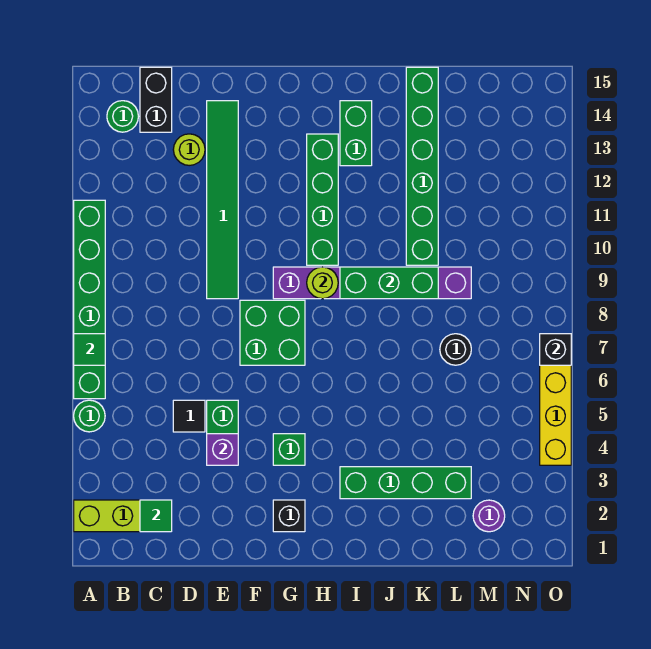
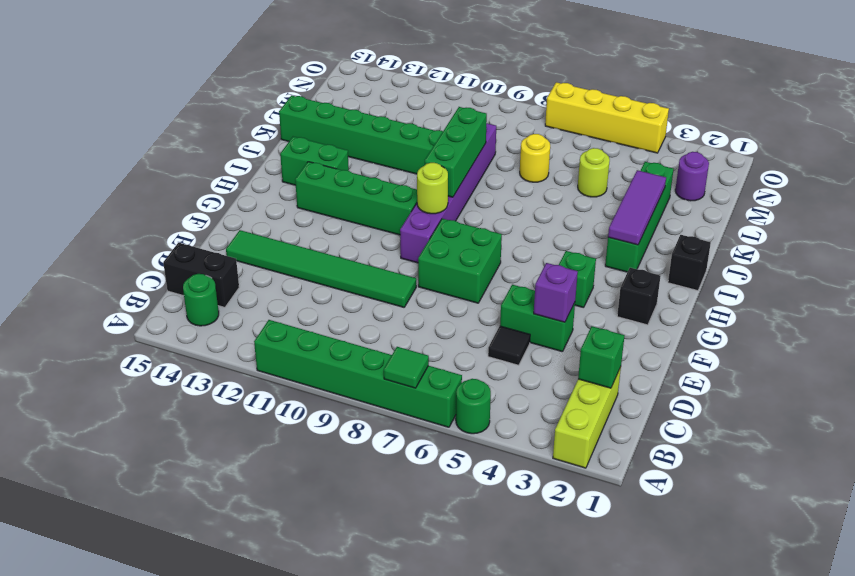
green 1x1 tile [140,500,172,532] -> green 1x1 brick [578,326,625,388]
lime 1x1 round brick [173,134,205,166] -> lime 1x1 round brick moved to [578,148,610,197]
none -> purple 1x3 tile [608,170,666,245]
black 1x1 round brick [440,334,471,365] -> yellow 1x1 round brick [520,134,550,182]
black 1x1 brick [540,334,571,365] -> black 1x1 brick moved to [668,235,711,291]

